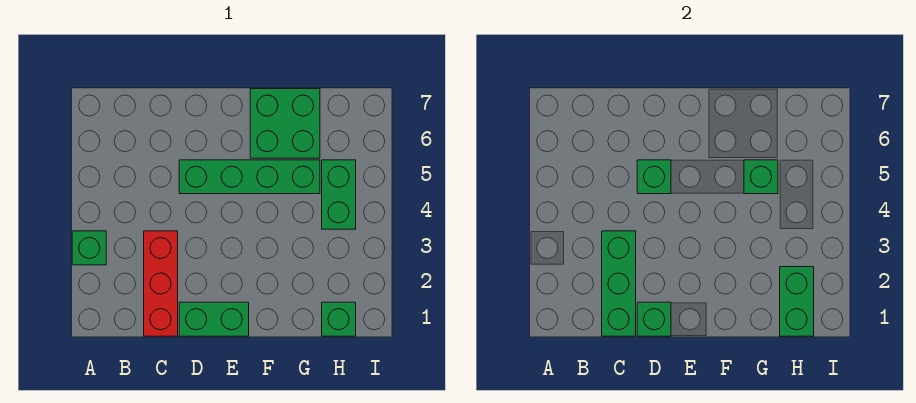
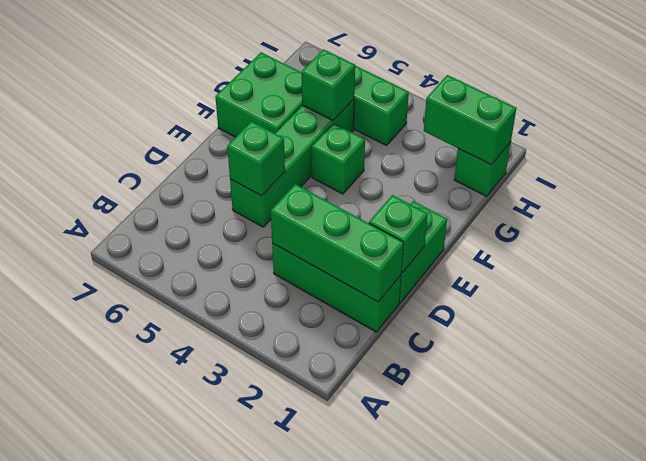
green 1x1 brick [72,231,106,265] -> green 1x1 brick moved to [312,123,365,194]
red 1x3 brick [144,231,178,336] -> green 1x3 brick [272,243,401,332]

